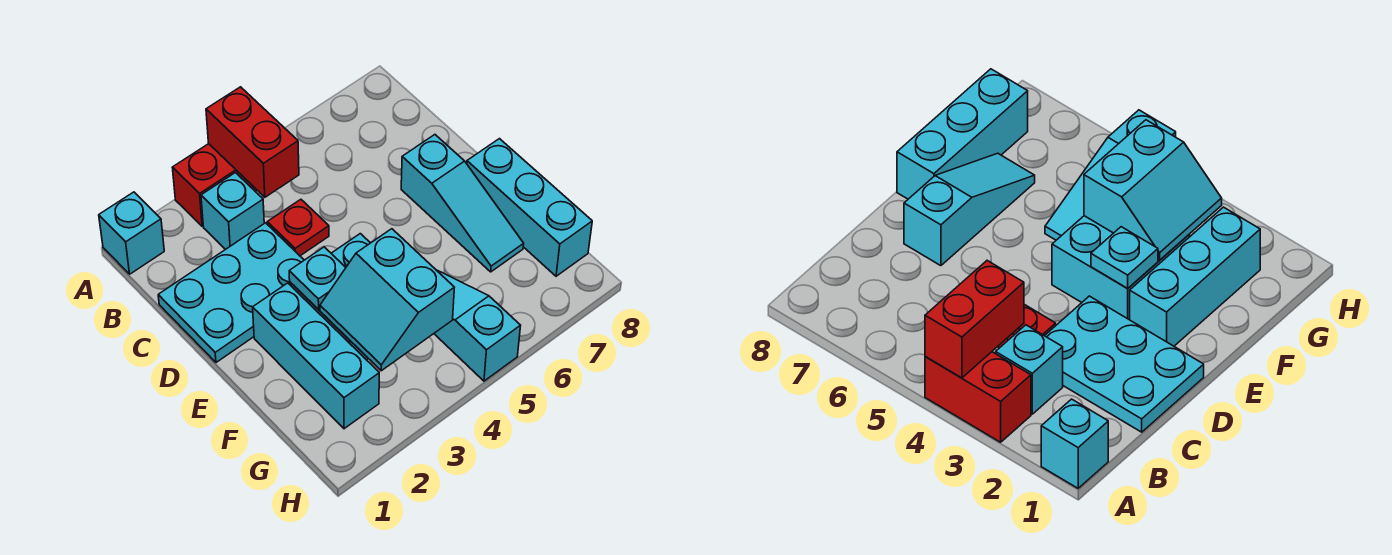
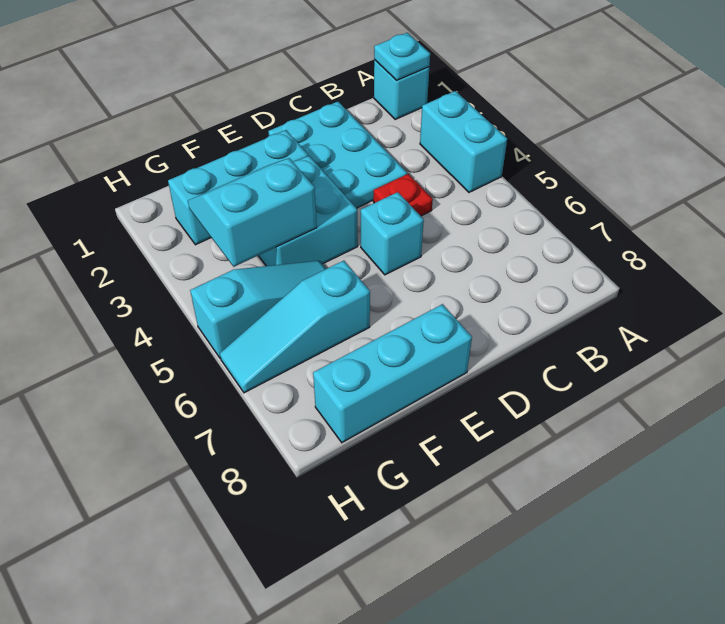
red 1x2 brick [172,144,257,226] -> cyan 1x2 brick [420,91,507,192]
red 1x2 brick [206,87,299,197] -> none
cyan 1x1 brick [201,173,264,250] -> cyan 1x1 brick moved to [361,192,424,275]
cyan 1x3 slope [401,135,524,272] -> cyan 1x3 slope moved to [220,261,370,393]
cyan 1x1 plate [289,247,346,310] -> cyan 1x1 plate moved to [374,33,430,80]

